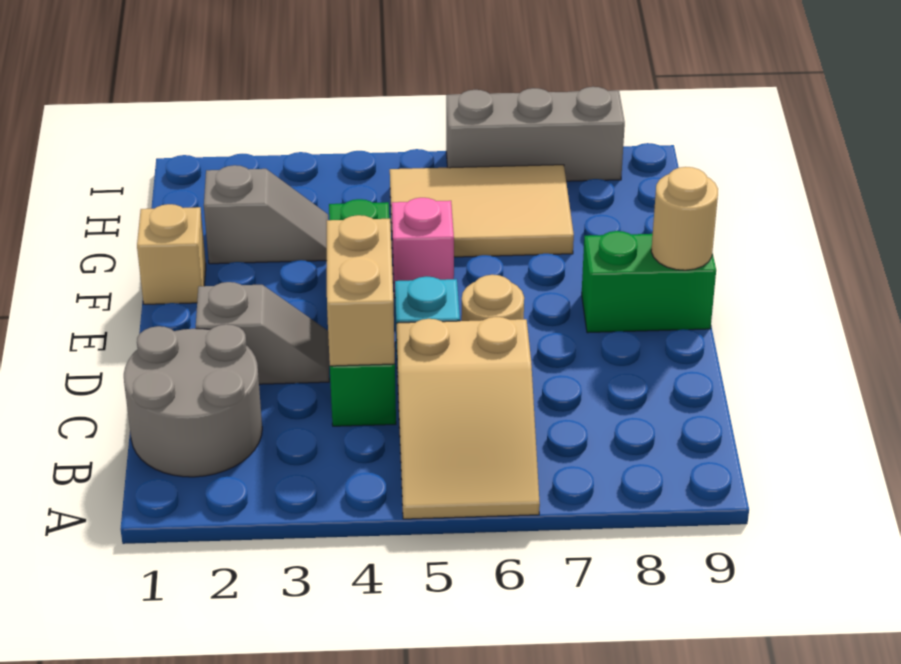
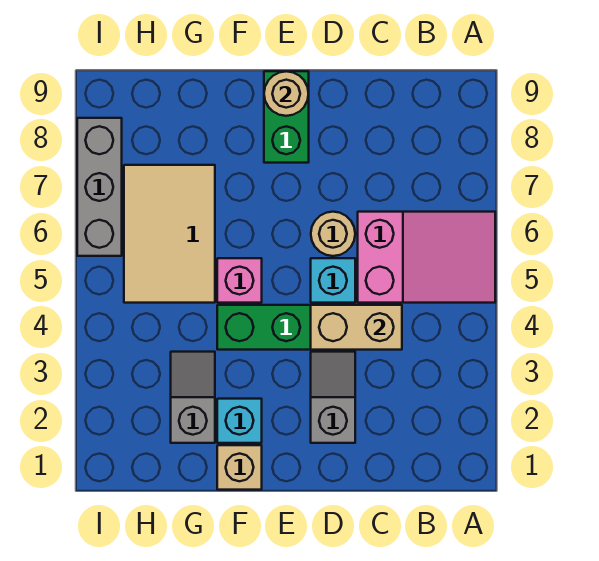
tan 2x3 slope [396,317,540,519] -> pink 2x3 slope [358,212,495,303]
grey 2x2 round brick [124,324,262,477] -> none
none -> cyan 1x1 brick [217,399,262,443]

